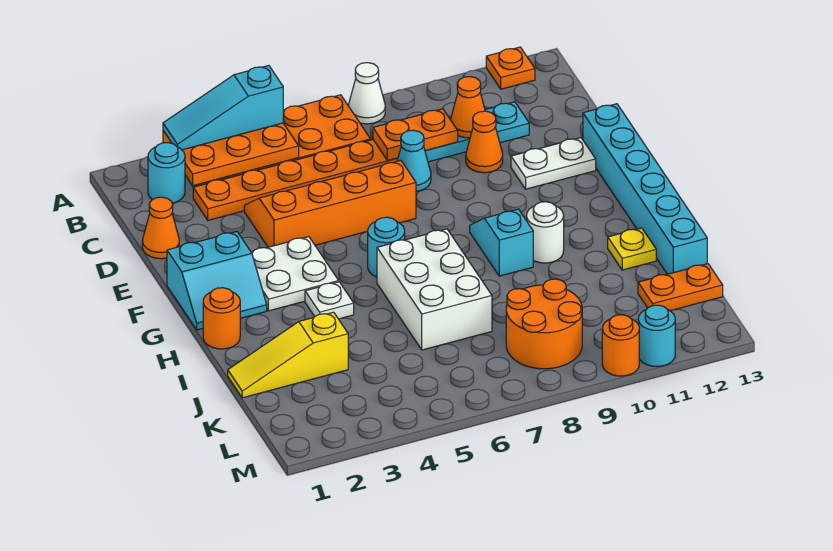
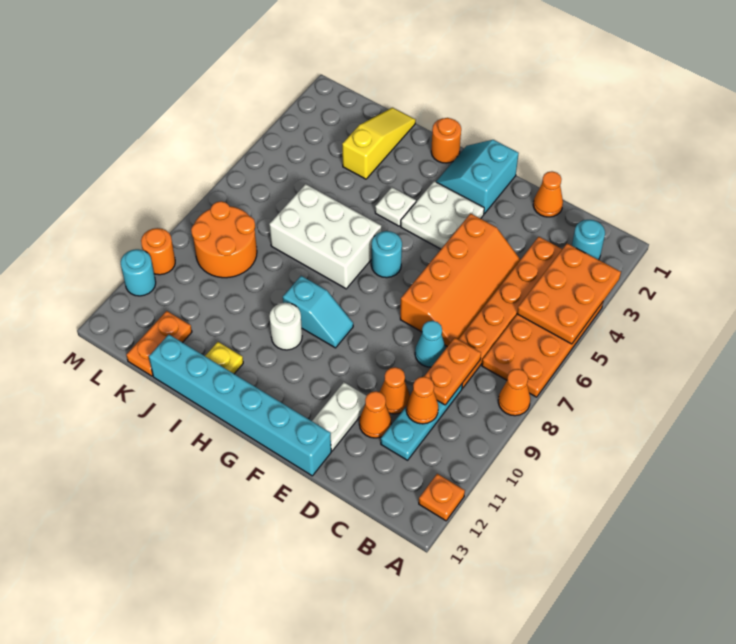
cyan 1x3 slope [163,66,283,150] -> none
white 1x1 cone [349,63,385,124] -> orange 1x1 cone [498,369,530,416]
none -> orange 1x1 cone [359,391,391,438]

